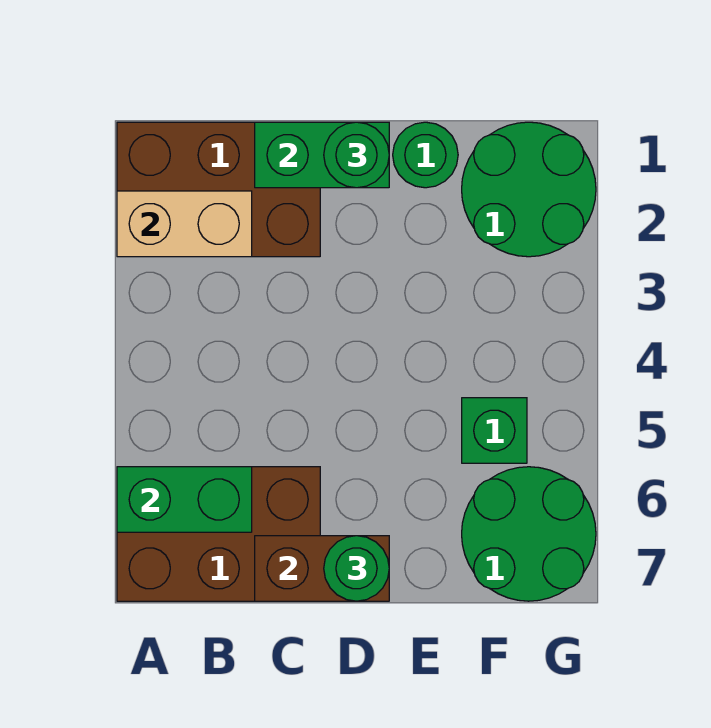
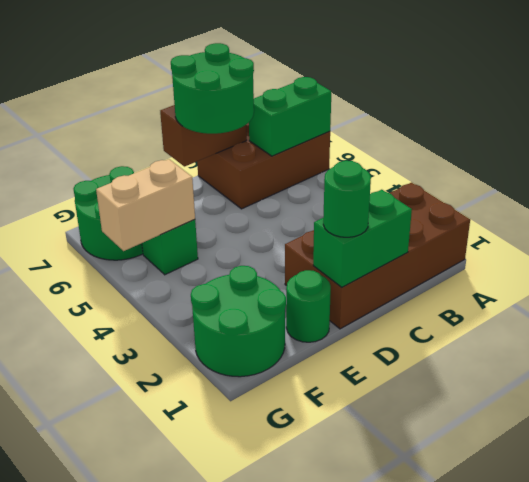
brown 2x3 brick [117,122,320,257] -> brown 2x4 brick [285,183,470,329]
tan 1x2 brick [117,191,252,257] -> tan 1x2 brick moved to [96,159,195,251]
green 1x1 round brick [324,536,389,601] -> green 2x2 round brick [171,43,254,134]

